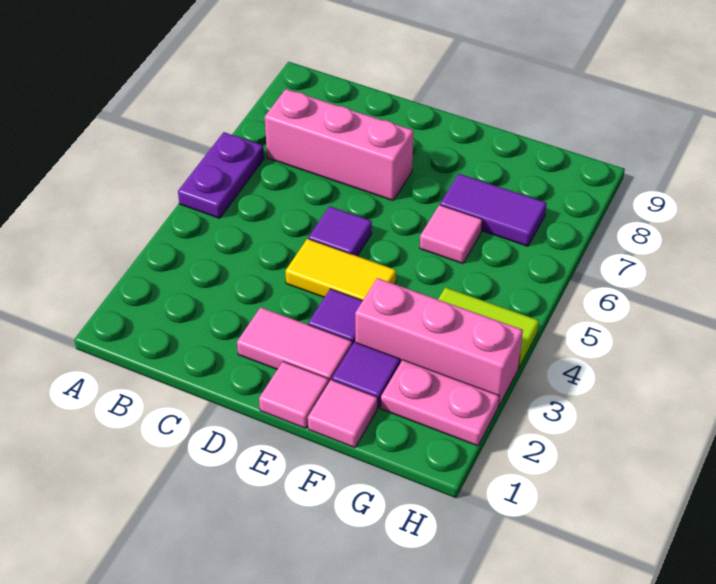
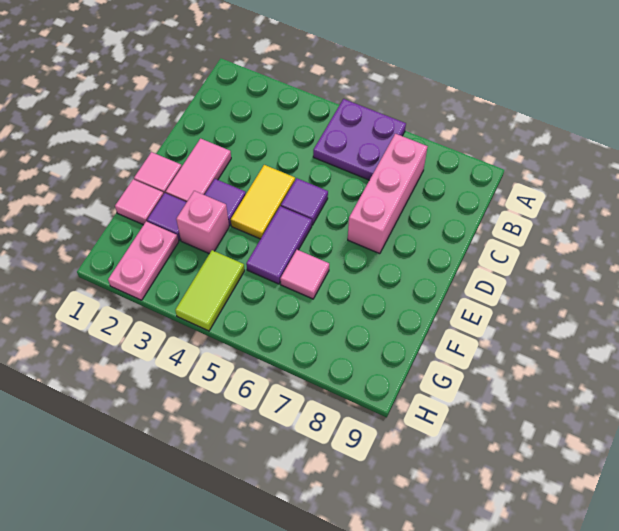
purple 1x2 plate [178,132,264,218] -> purple 2x2 plate [313,99,406,180]
pink 1x3 brick [355,278,523,406] -> pink 1x1 brick [176,191,229,254]
purple 1x2 tile [440,174,547,246] -> purple 1x2 tile moved to [246,206,312,284]

